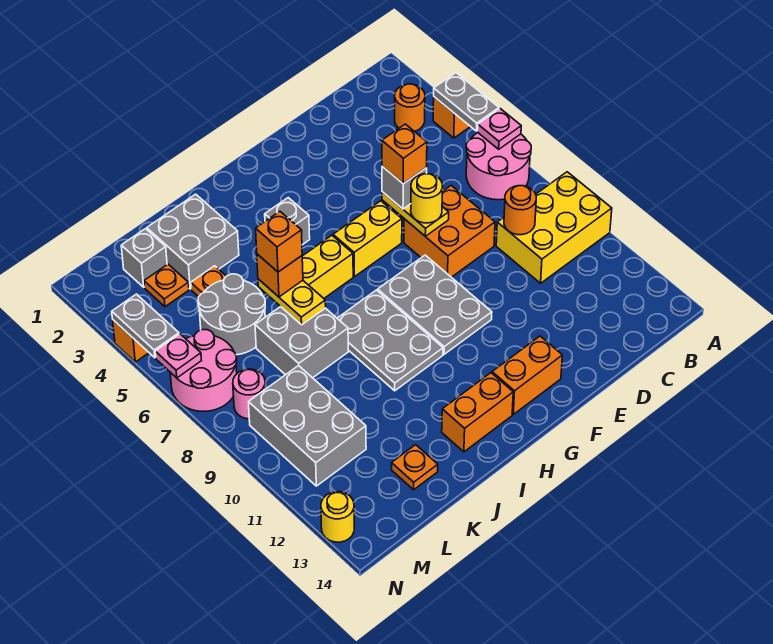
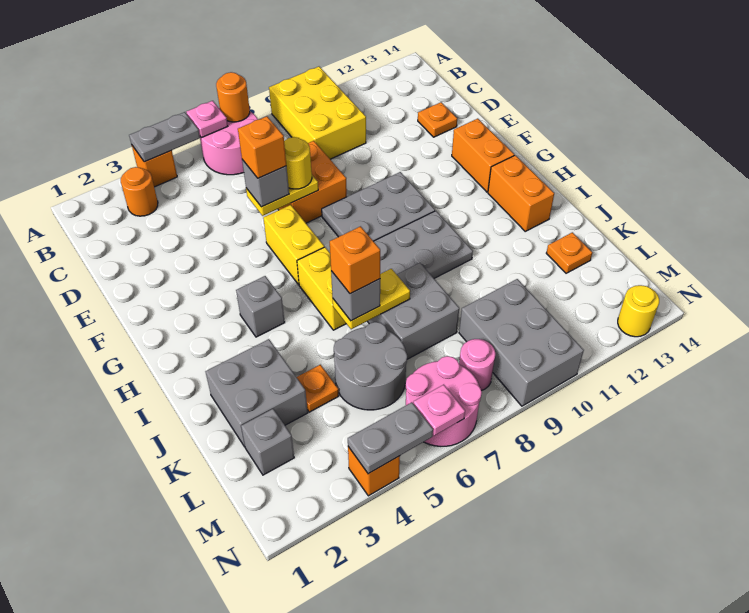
orange 1x1 round brick [504,186,536,235] -> orange 1x1 round brick moved to [216,72,250,122]
orange 1x1 brick [257,254,303,297] -> grey 1x1 brick [331,271,380,321]
orange 1x1 plate [144,264,189,307] -> orange 1x1 plate moved to [418,102,457,137]
grey 2x3 brick [249,365,366,486] -> grey 2x3 brick turned to [459,279,584,406]

